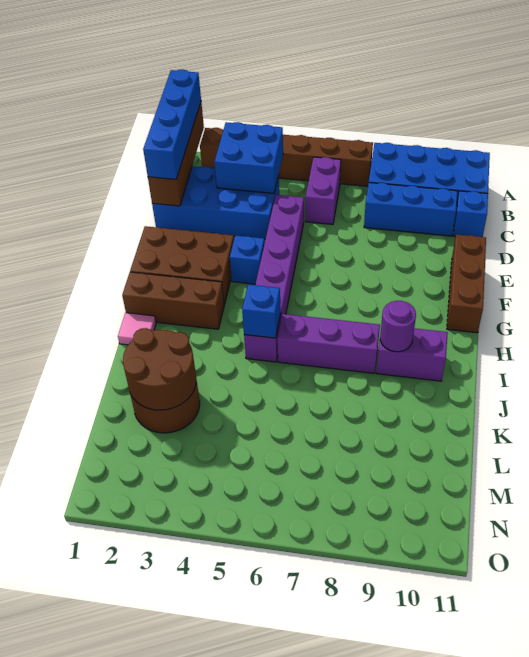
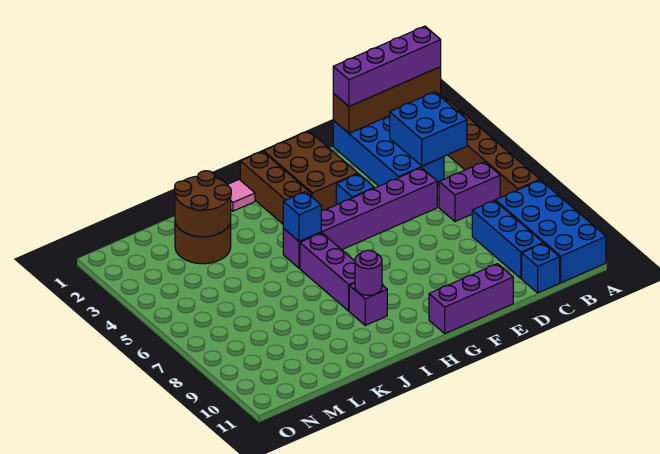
blue 1x4 brick [143,69,201,179] -> purple 1x4 brick [333,26,441,106]
brown 1x3 brick [447,234,486,333] -> purple 1x3 brick [429,264,513,333]
purple 1x2 brick [376,328,448,381] -> purple 1x1 brick [349,283,387,325]

